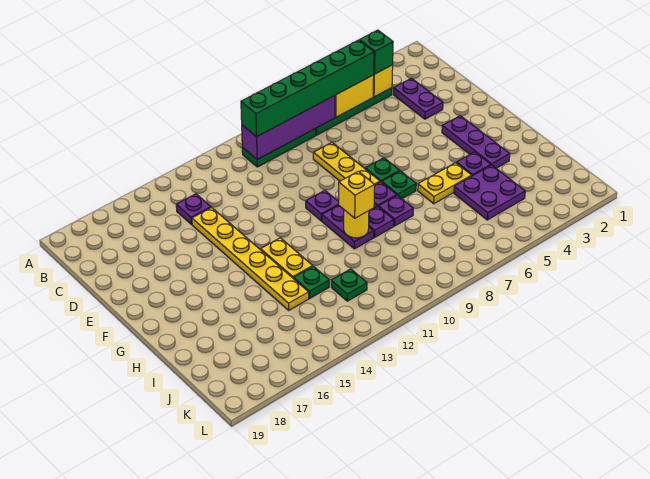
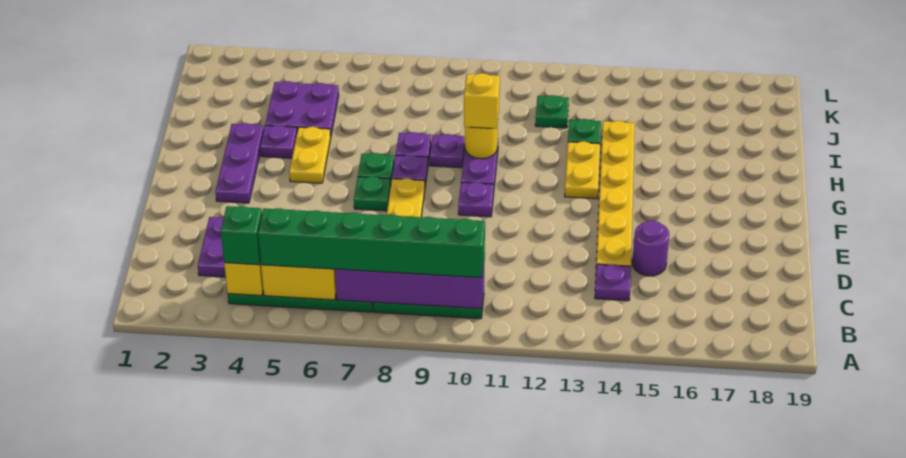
none -> purple 1x1 round brick [632,220,669,276]
yellow 1x2 plate [418,163,472,204] -> yellow 1x2 plate turned to [289,127,331,183]

